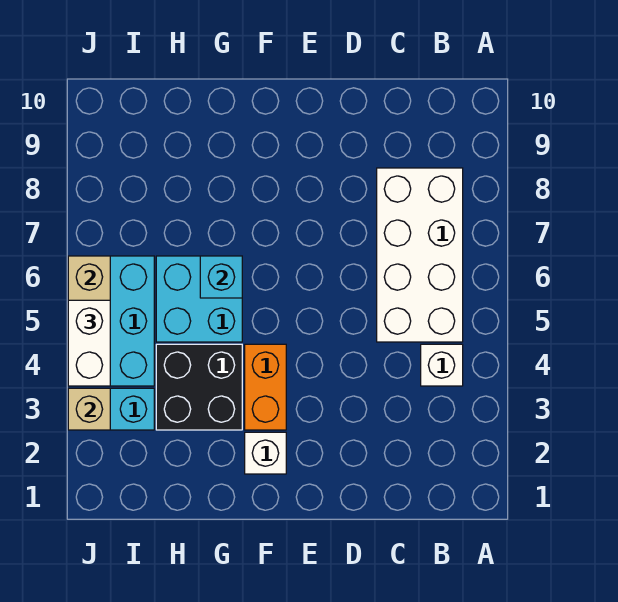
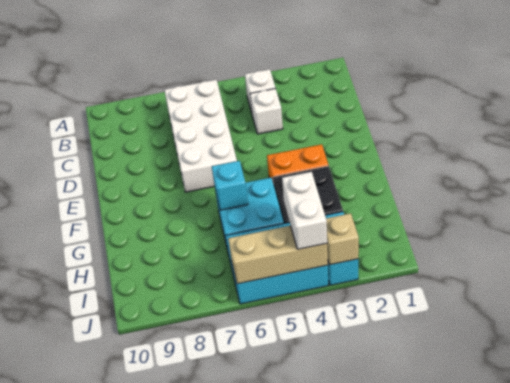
white 2x4 brick [377,168,463,342] -> white 2x4 brick turned to [164,80,237,192]
white 1x1 brick [245,432,286,474] -> white 1x1 brick moved to [250,88,283,134]
white 1x2 brick [68,300,110,386] -> white 1x2 brick turned to [282,172,327,249]

